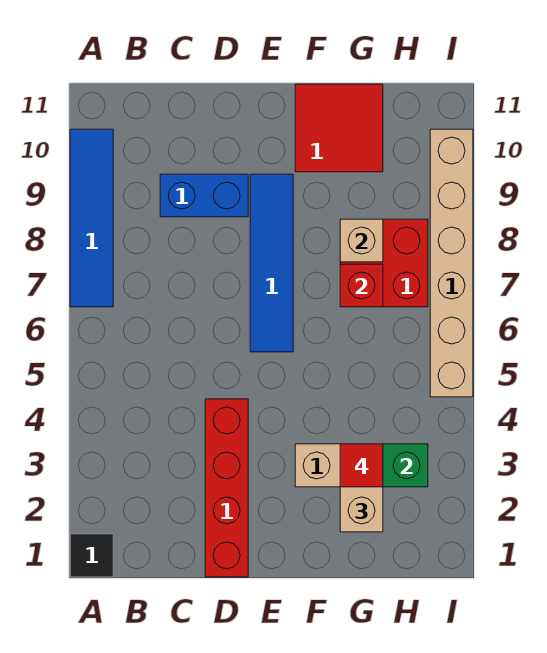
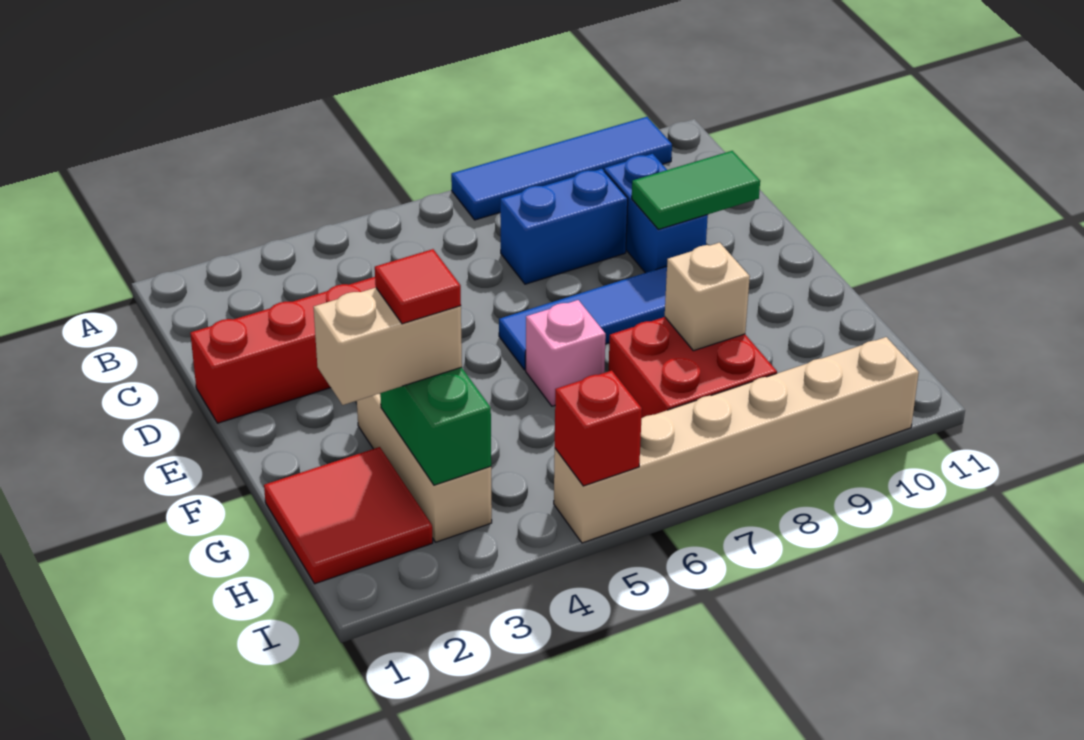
black 1x1 tile [70,534,113,577] -> none
none -> blue 1x2 brick [500,169,628,284]
none -> green 1x2 tile [632,151,760,229]
none -> pink 1x1 brick [526,300,606,406]
red 2x2 tile [295,84,383,172] -> red 2x2 tile moved to [264,447,433,584]
red 1x1 brick [340,264,383,307] -> red 1x1 brick moved to [555,371,642,486]

